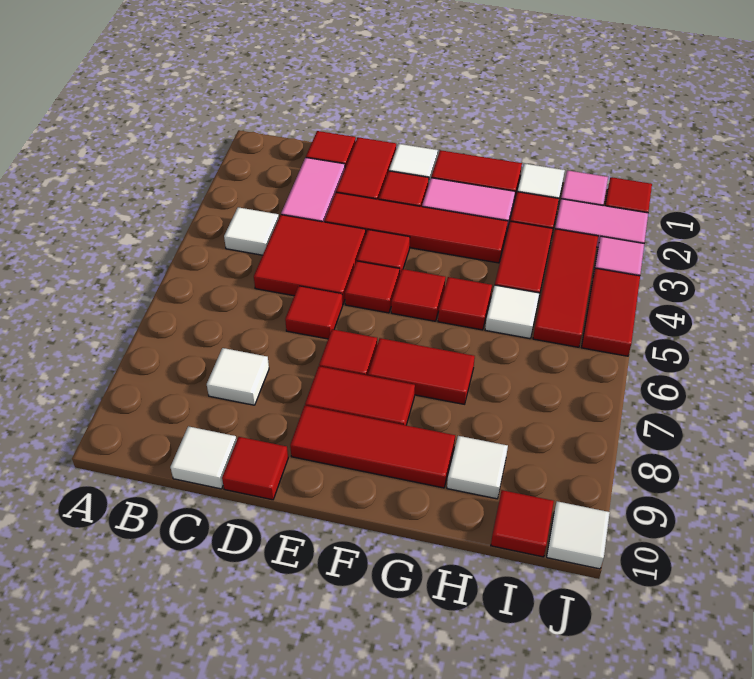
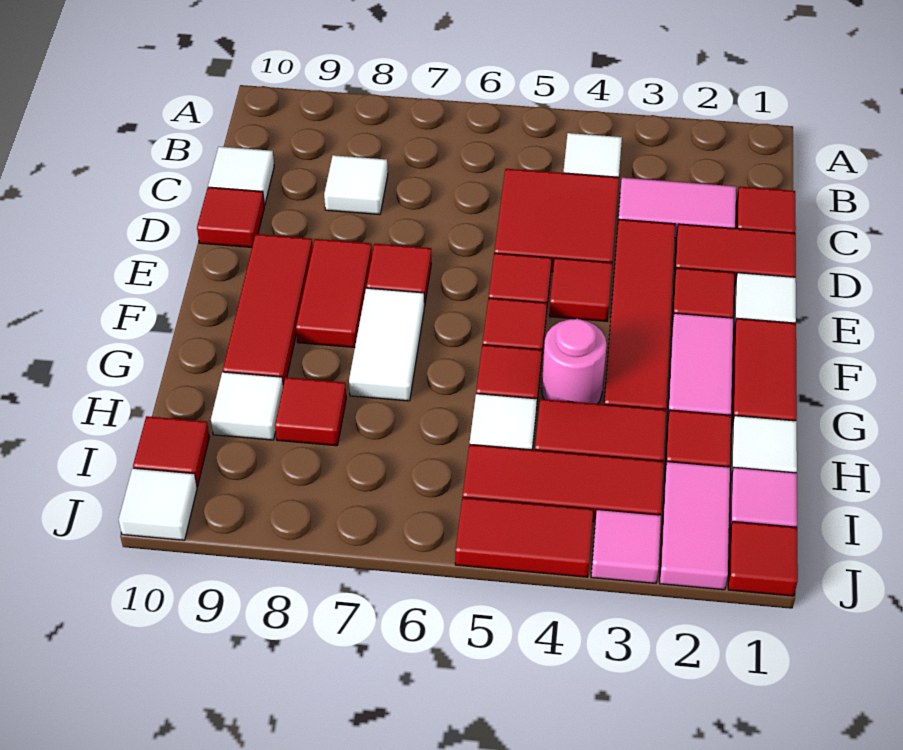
red 1x1 tile [285,286,343,339] -> red 1x1 tile moved to [275,377,346,446]
red 1x2 tile [368,338,475,404] -> white 1x2 tile [349,288,424,401]
none -> pink 1x1 round brick [542,319,607,404]

